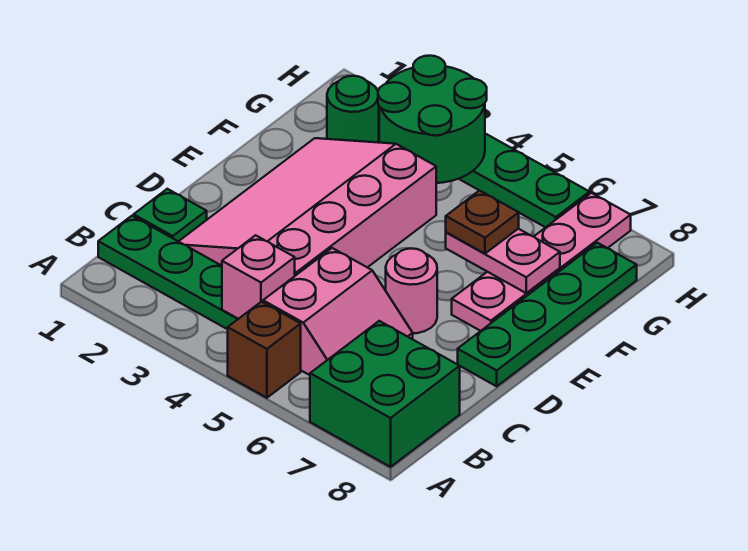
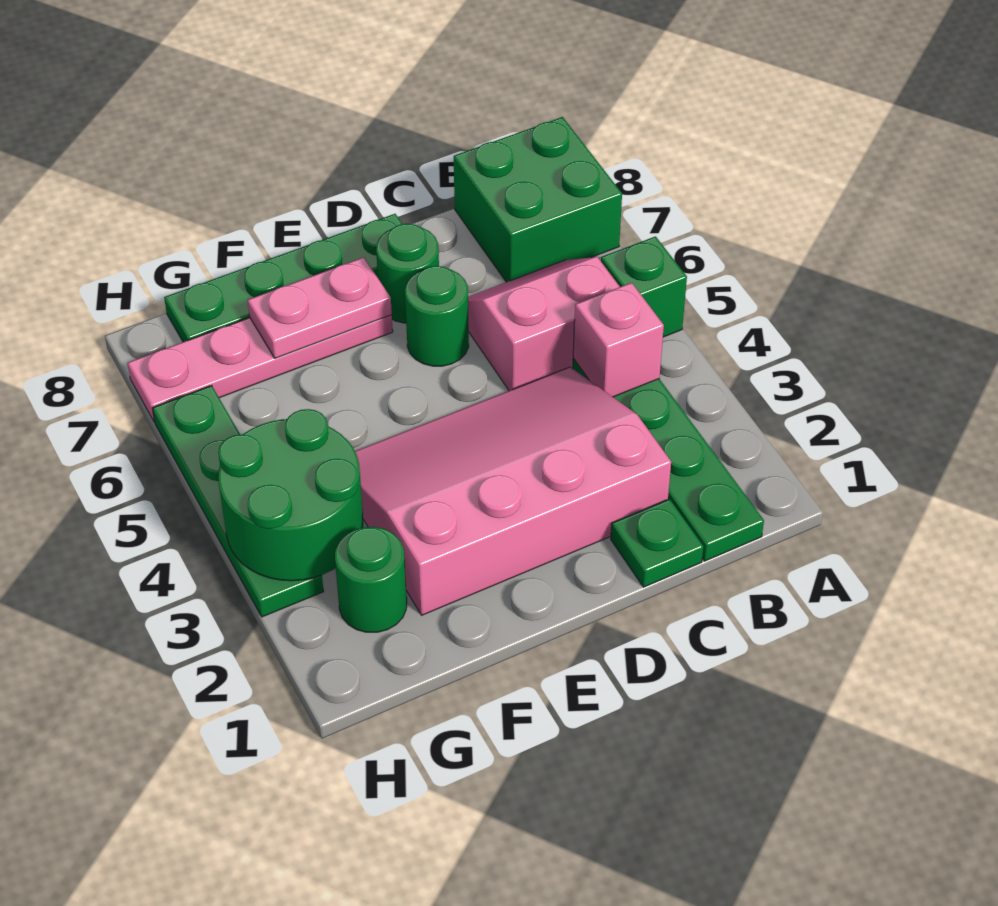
brown 1x1 brick [228,302,301,398] -> green 1x1 brick [601,236,687,337]
pink 3x4 slope [179,138,436,276] -> pink 3x4 slope turned to [355,367,671,615]
pink 1x1 round brick [386,248,437,333] -> green 1x1 round brick [405,266,469,366]
none -> green 1x1 round brick [376,224,439,323]
pink 1x2 plate [446,229,560,293] -> pink 1x2 plate turned to [248,257,392,358]
brown 1x1 plate [446,190,519,254] -> none

